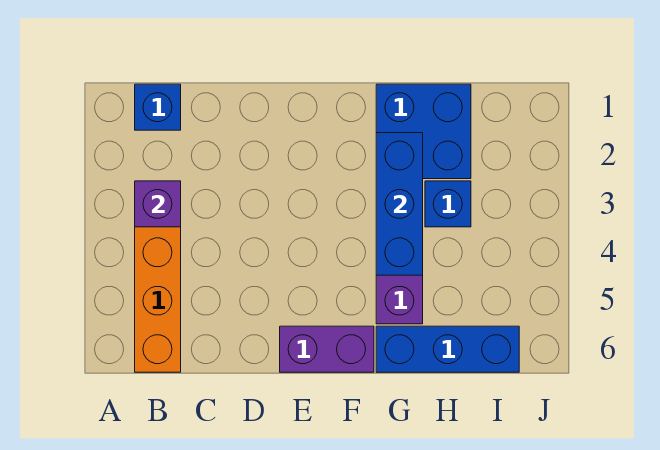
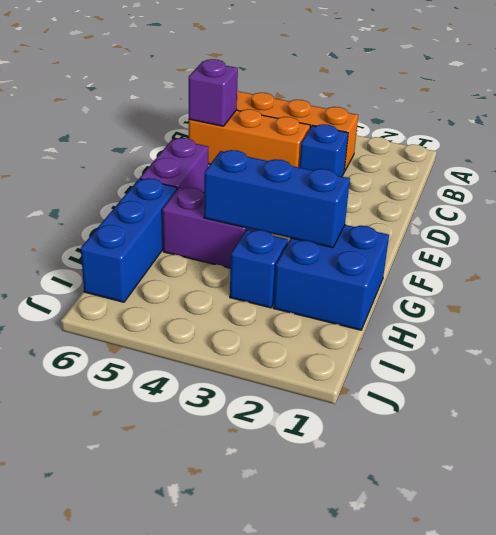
blue 1x1 brick [135,84,181,130] -> blue 1x1 brick moved to [299,124,348,177]
purple 1x1 brick [135,181,181,227] -> purple 1x1 brick moved to [189,59,238,126]
none -> orange 1x3 brick [189,109,310,167]

